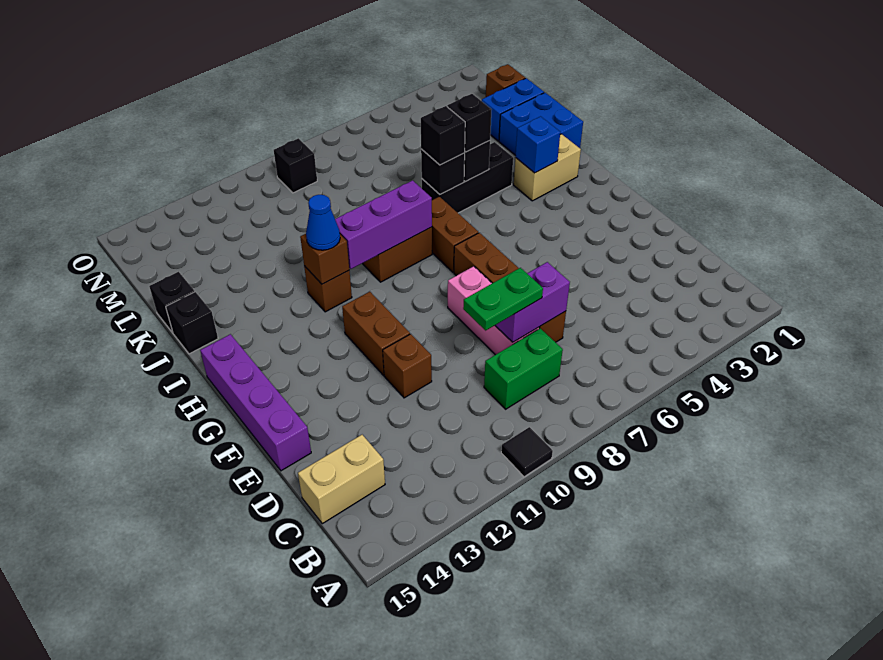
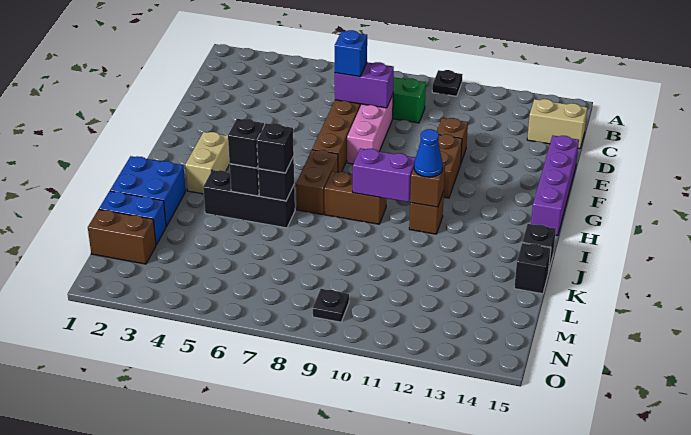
black 1x1 tile [501,427,553,477] -> black 1x1 plate [432,70,463,96]
green 1x2 plate [463,268,543,330] -> none
tan 1x2 brick [514,134,581,201] -> tan 1x2 brick turned to [185,132,230,194]
blue 1x1 brick [516,117,560,173] -> blue 1x1 brick moved to [335,30,367,77]
purple 1x3 brick [335,180,432,269] -> purple 1x2 brick [353,148,416,202]
brown 1x1 brick [486,64,525,97] -> brown 1x2 brick [88,209,156,264]
black 1x1 brick [274,138,317,193] -> black 1x1 plate [313,289,349,322]

